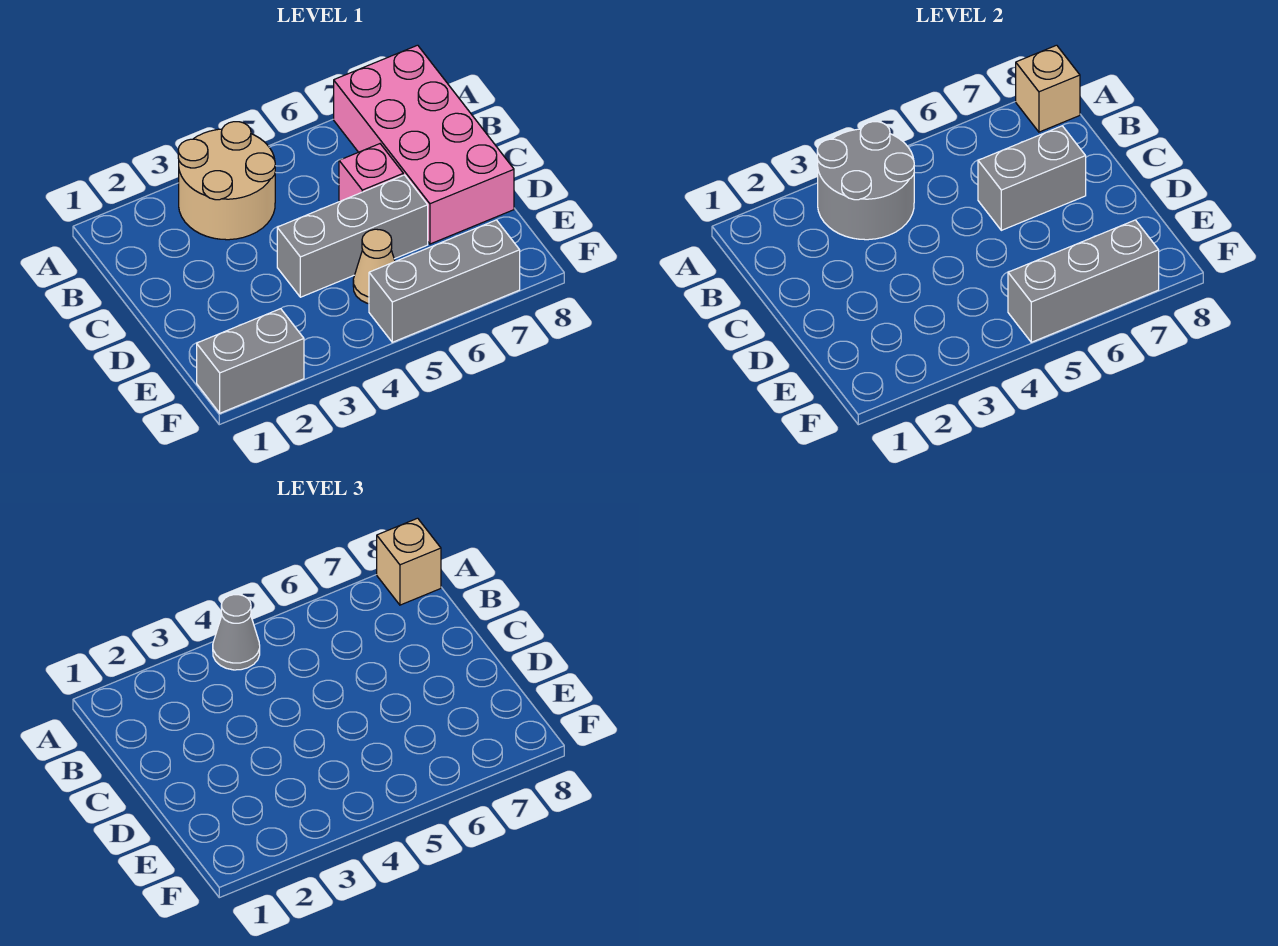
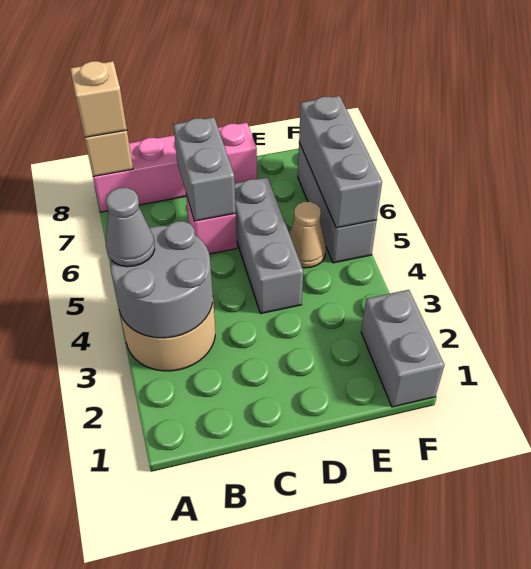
pink 2x4 brick [334,45,514,244] -> pink 1x4 brick [93,123,257,212]

